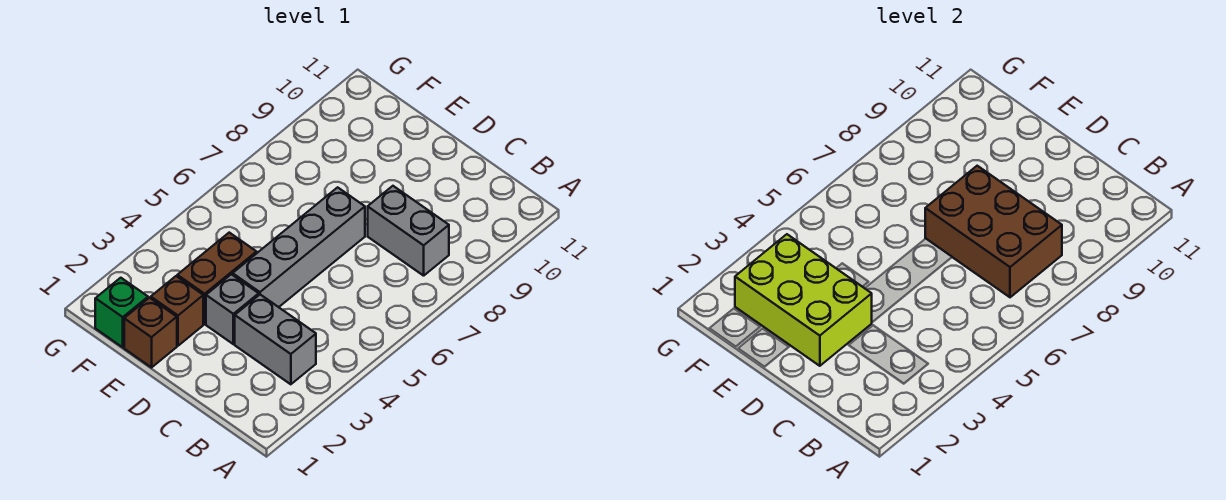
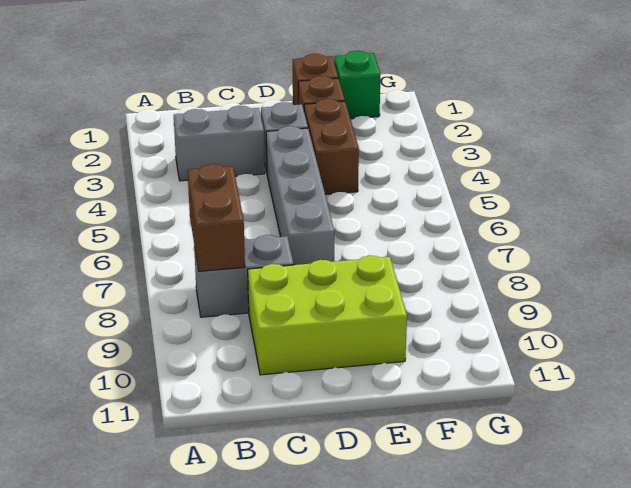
brown 2x3 brick [925,166,1062,297] -> brown 1x2 brick [188,164,245,271]
lime 2x3 brick [735,234,872,366] -> lime 2x3 brick moved to [248,255,407,375]

